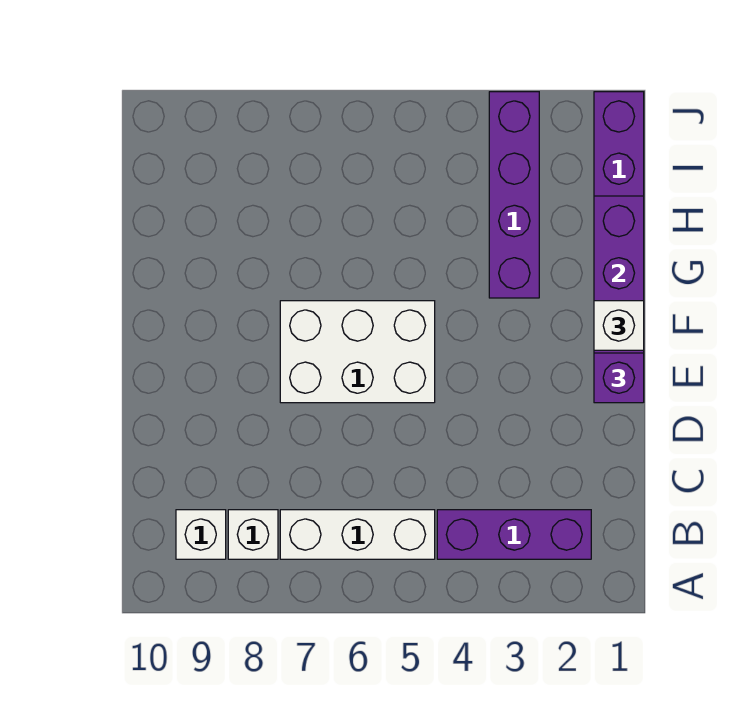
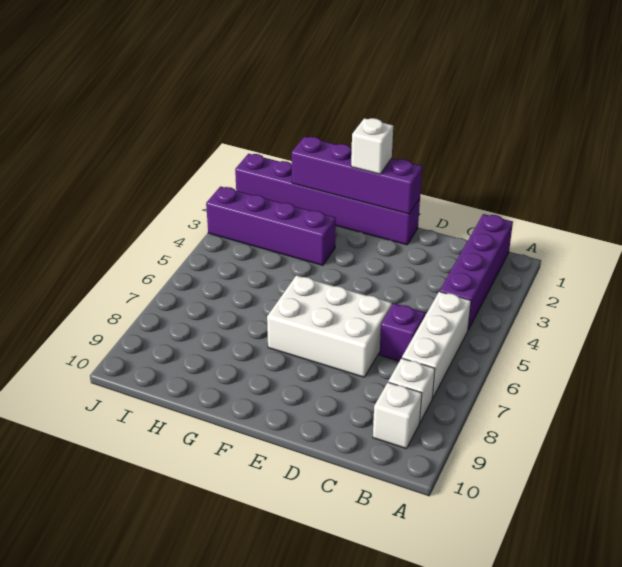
purple 1x3 brick [437,510,591,559] -> purple 1x4 brick [440,214,513,330]
purple 1x1 brick [594,353,644,403] -> purple 1x1 brick moved to [379,303,425,361]
white 2x3 brick [280,301,435,403] -> white 2x3 brick turned to [267,275,392,377]

